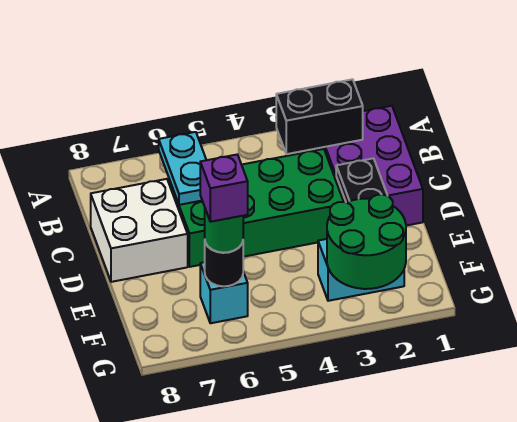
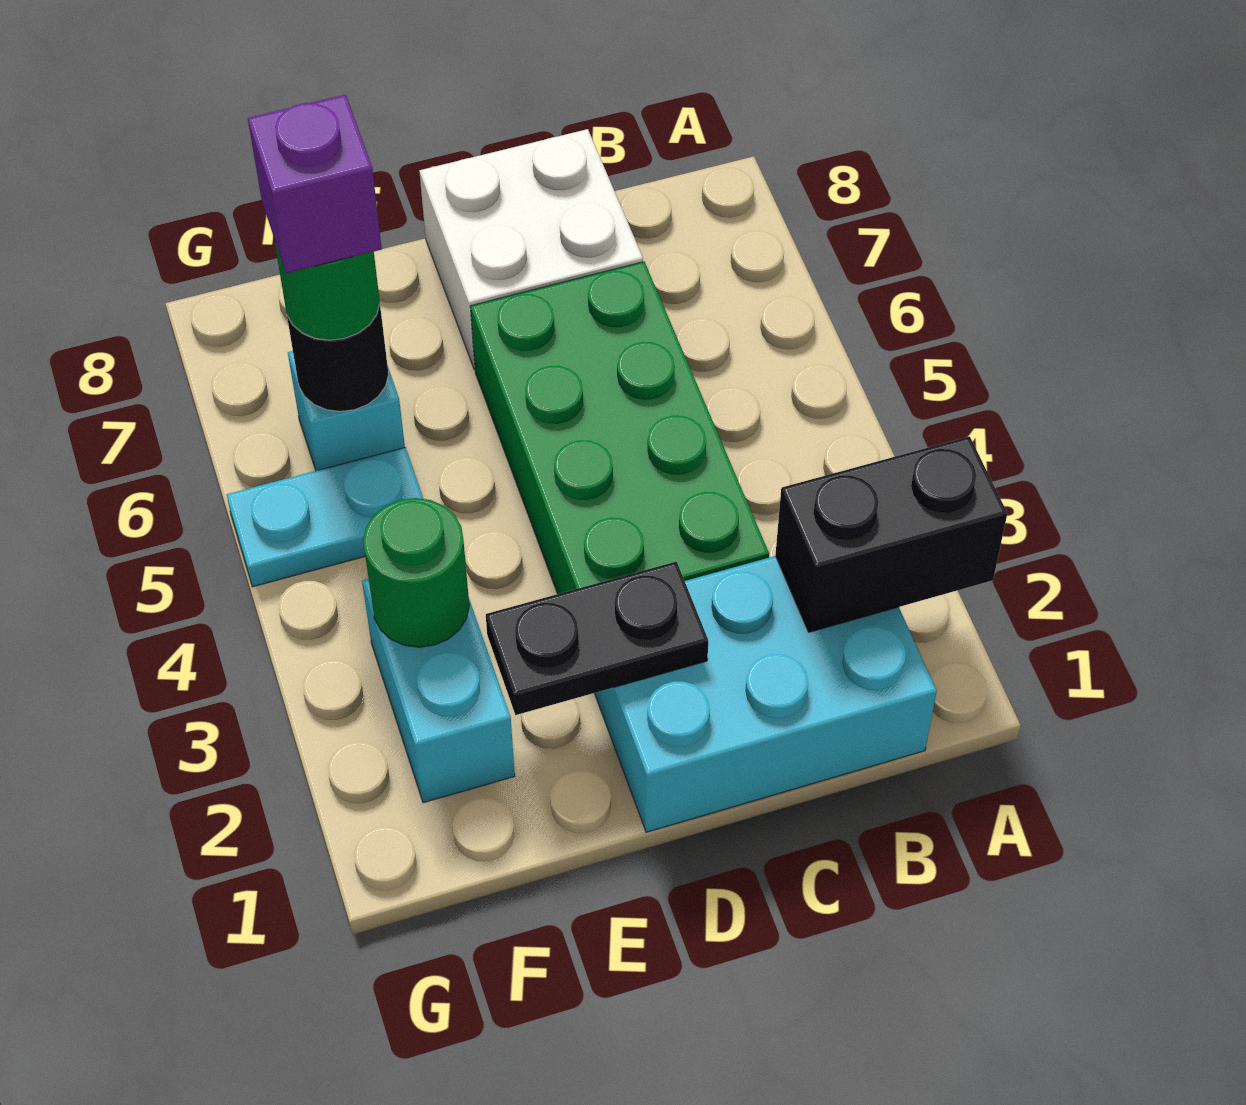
purple 2x3 brick [316,106,423,226] -> cyan 2x3 brick [594,556,937,832]
black 1x2 brick [276,79,363,154] -> black 1x2 brick turned to [775,436,1007,632]
cyan 1x2 plate [159,132,206,205] -> cyan 1x2 plate moved to [227,447,423,587]
green 2x2 round brick [327,195,406,289] -> green 1x1 round brick [363,498,469,647]

